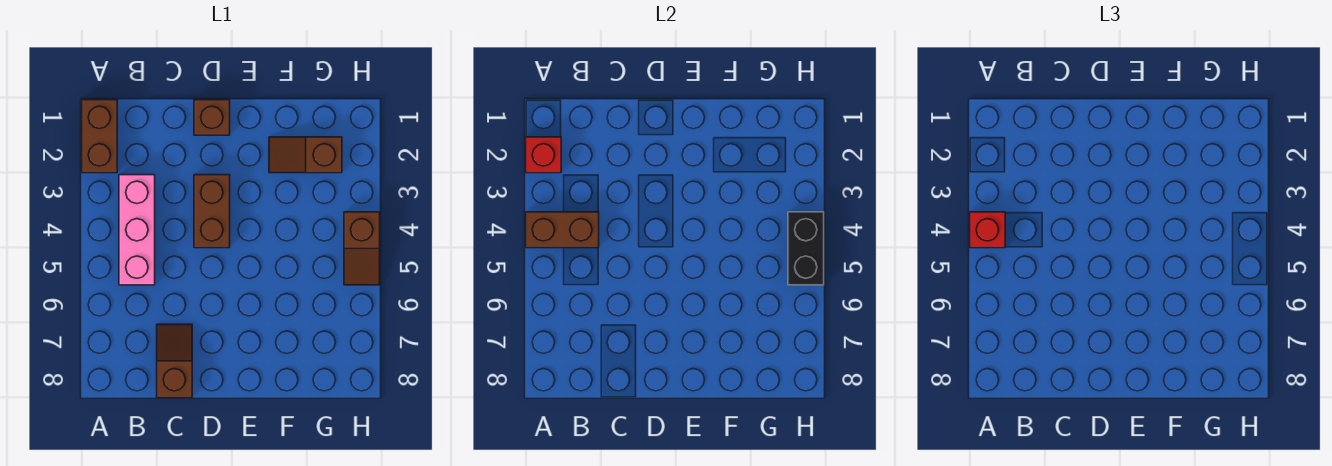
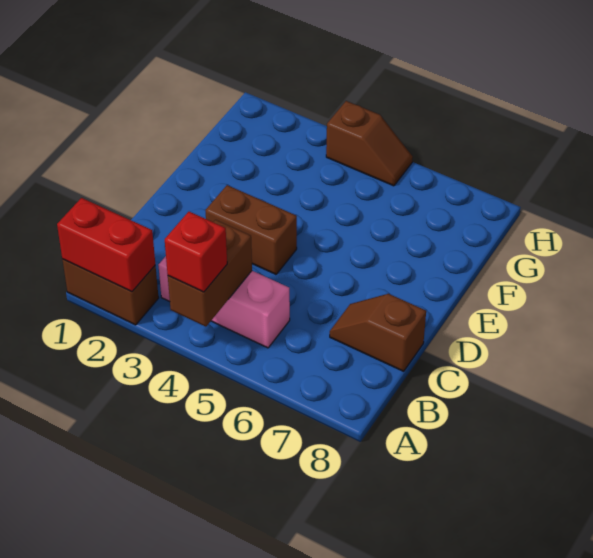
red 1x1 brick [526,137,561,173] -> red 1x2 brick [57,198,155,292]
brown 1x1 brick [194,100,230,135] -> none
brown 1x2 slope [269,137,342,173] -> none
black 1x2 brick [788,212,824,285] -> none

